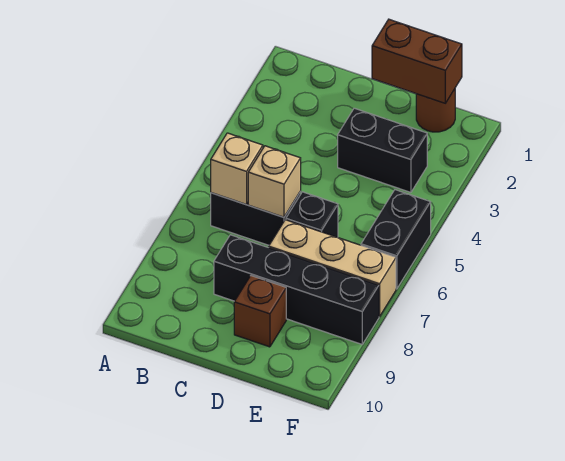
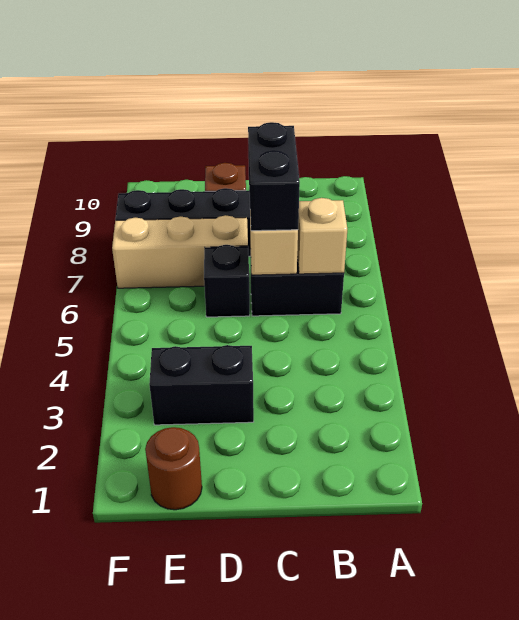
brown 1x2 brick [372,19,462,103] -> none
black 1x2 brick [361,190,431,289] -> black 1x2 brick moved to [248,122,300,231]

